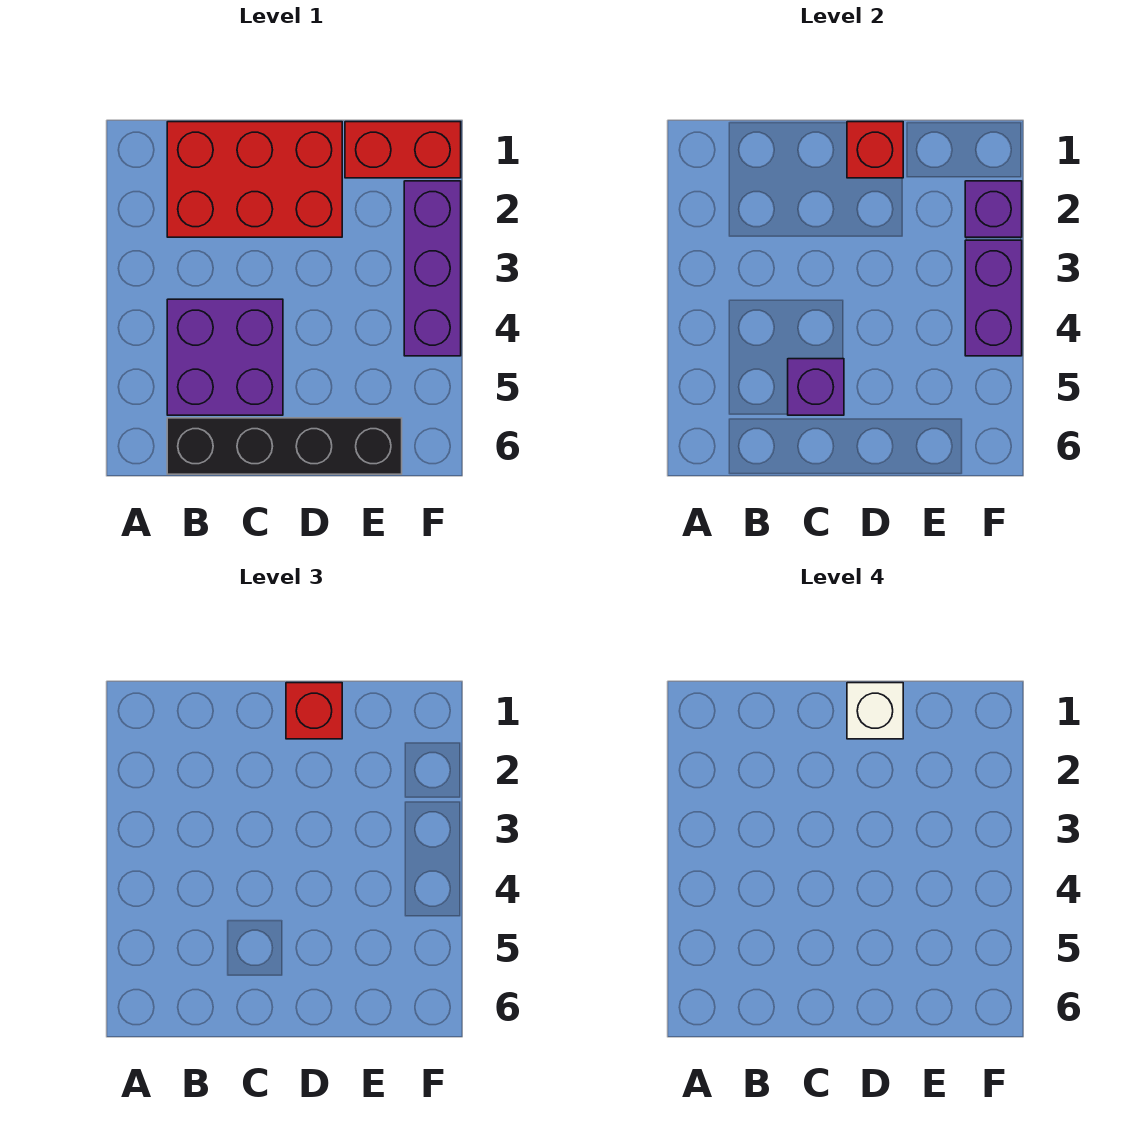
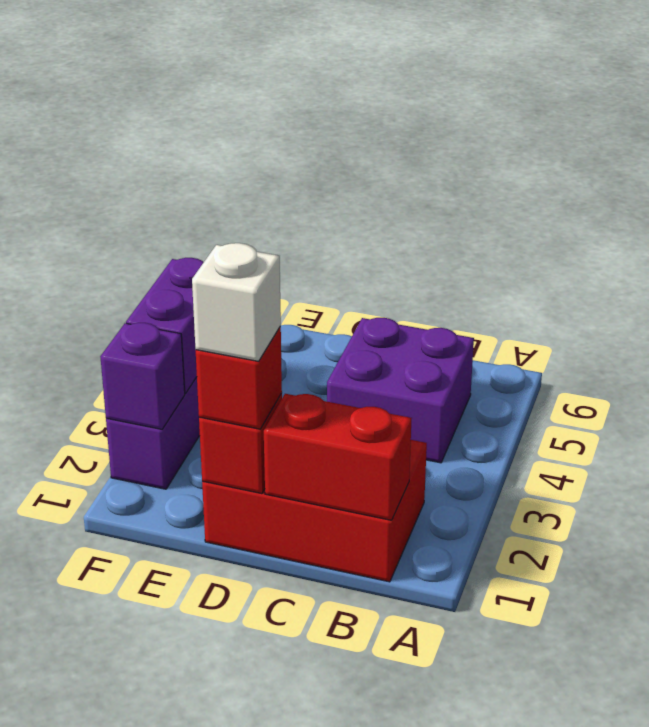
black 1x4 brick [167,418,402,474] -> none
purple 1x1 brick [788,359,844,415] -> none
red 1x2 brick [345,122,461,178] -> red 1x2 brick moved to [264,394,411,520]

